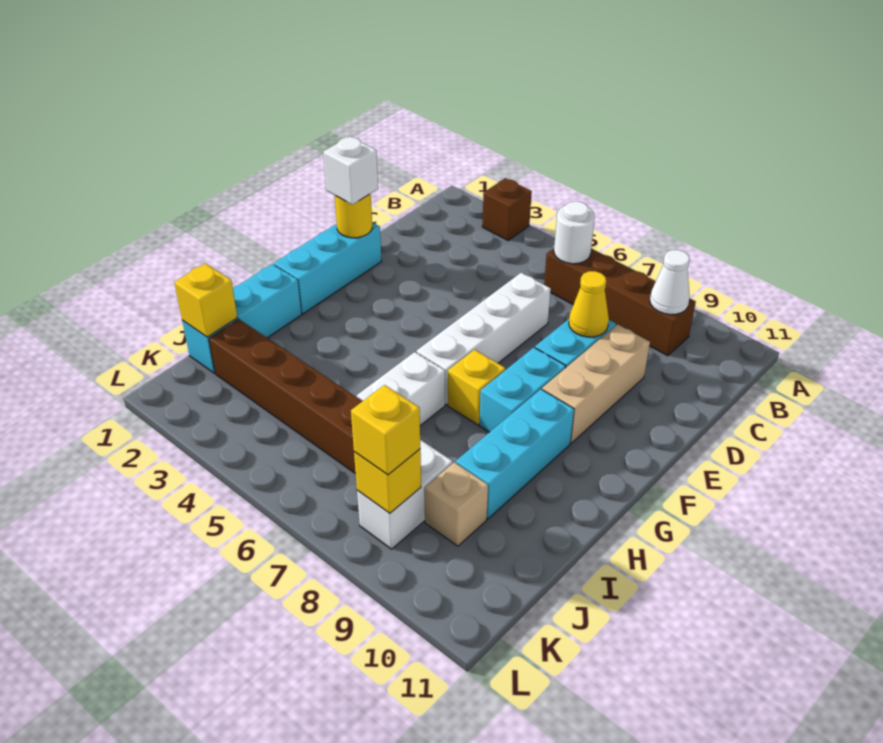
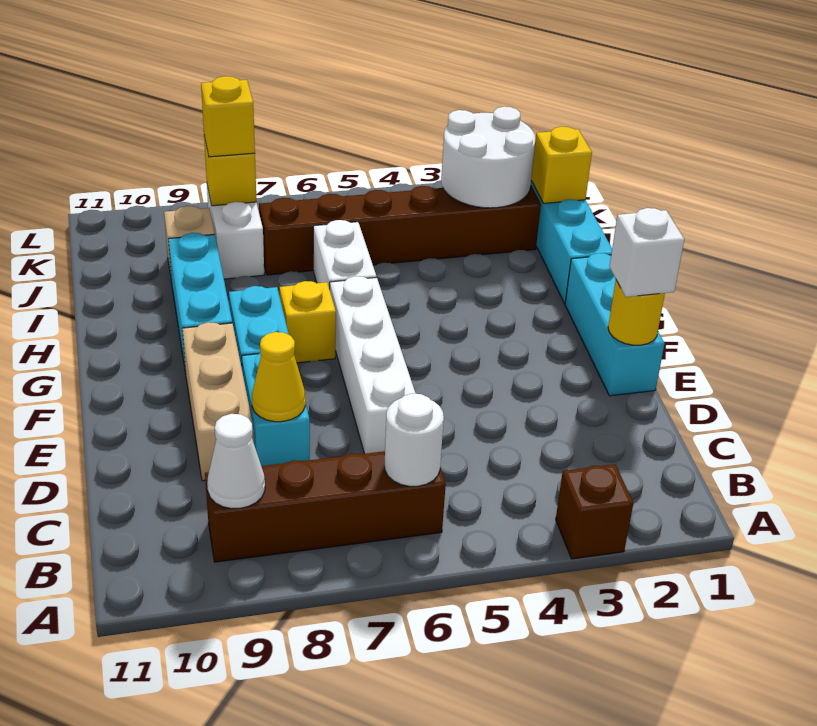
none -> white 2x2 round brick [441,107,535,208]

